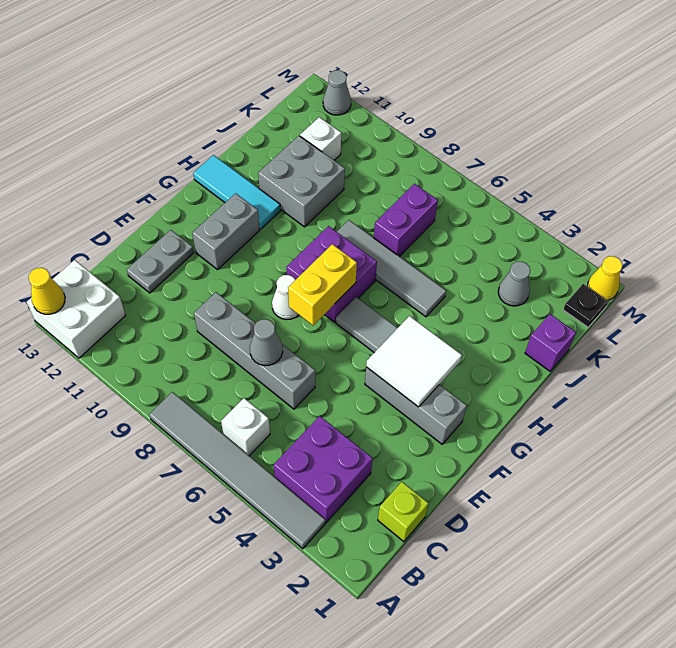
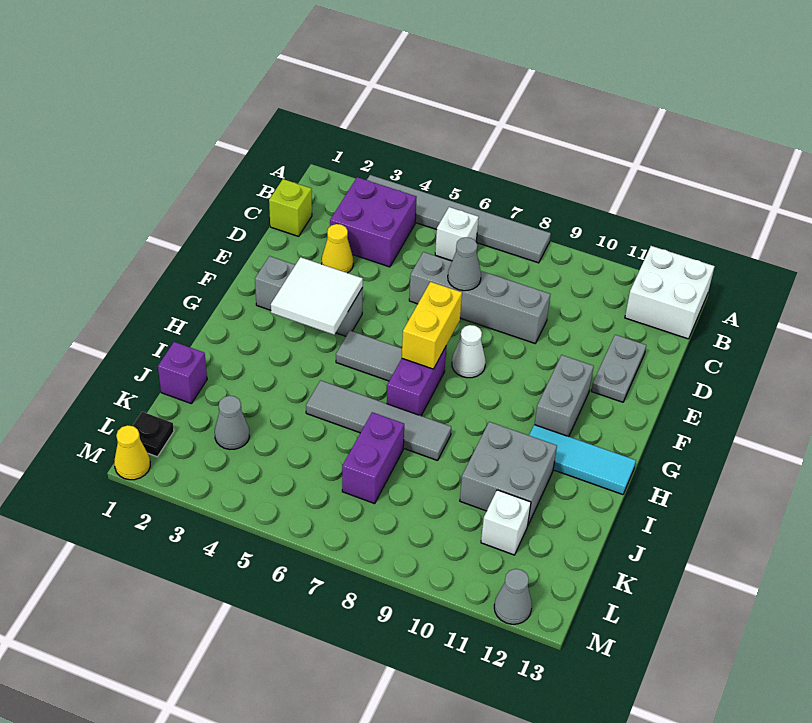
yellow 1x1 cone [29,268,65,314] -> yellow 1x1 cone moved to [322,224,353,273]
purple 2x2 brick [287,226,377,322] -> purple 1x2 brick [387,347,446,416]

